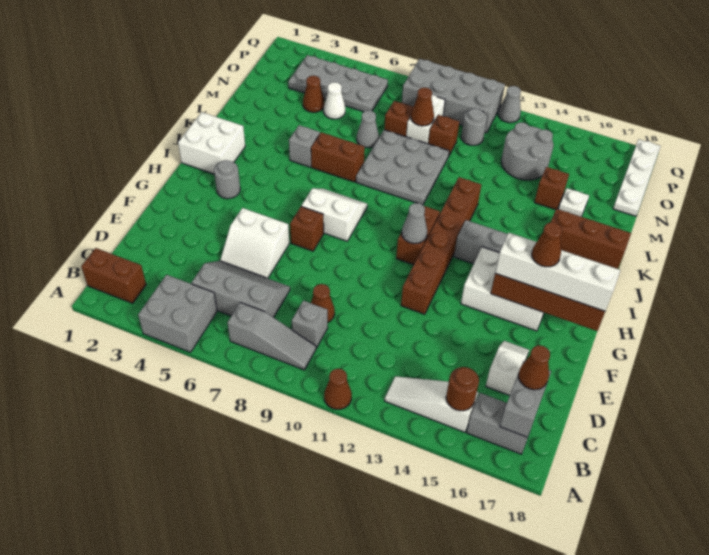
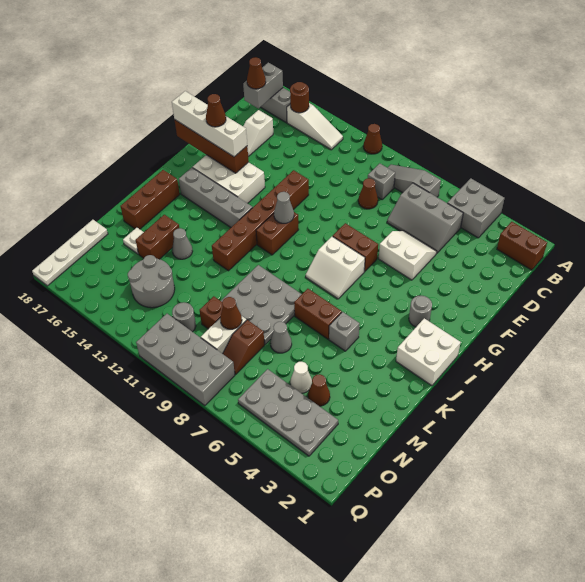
brown 1x1 brick [290,207,324,251] -> brown 1x2 brick [333,223,378,272]
brown 1x3 brick [551,209,631,269] -> brown 1x3 brick turned to [120,170,180,229]
brown 1x1 brick [534,167,569,210] -> brown 1x2 brick [136,215,179,259]
grey 1x1 cone [498,86,521,123] -> grey 1x1 cone moved to [172,228,193,259]

